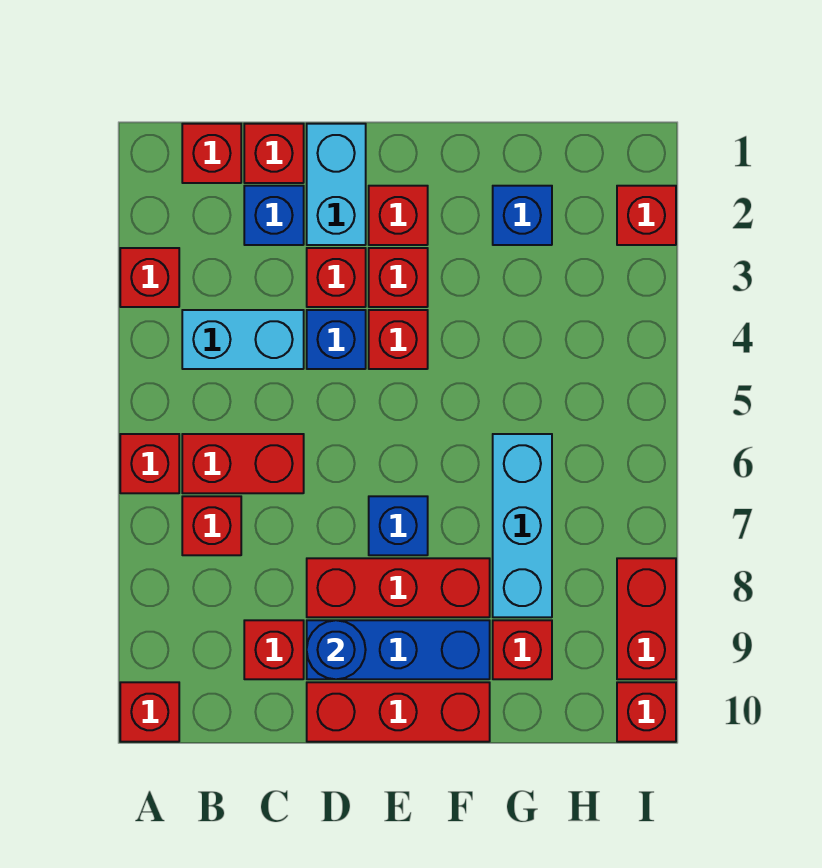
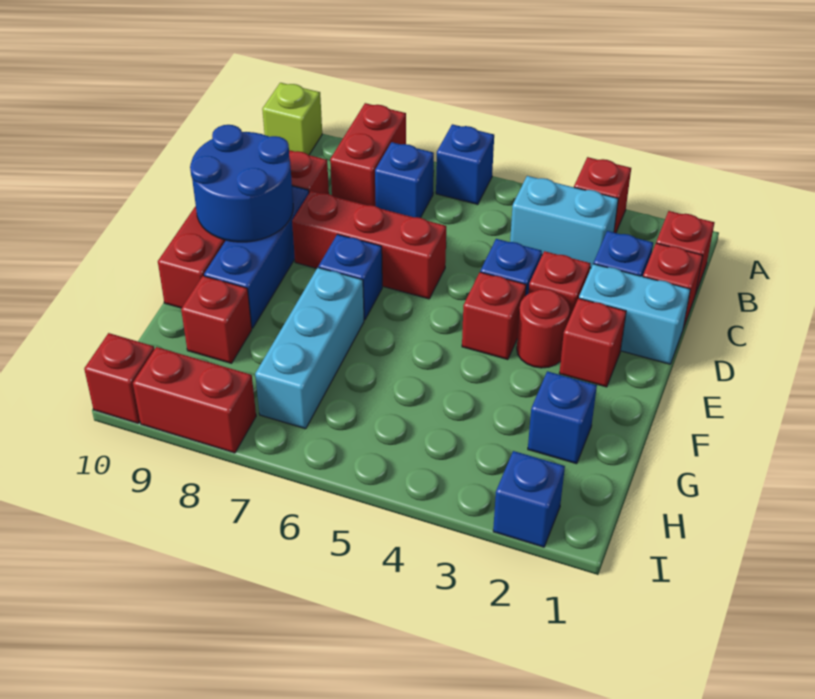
red 1x1 brick [120,434,179,493] -> blue 1x1 brick [436,124,494,204]
red 1x1 brick [120,682,179,742] -> lime 1x1 brick [262,83,322,155]
cyan 1x2 brick [182,310,304,369] -> cyan 1x2 brick turned to [510,176,618,268]
red 1x2 brick [182,434,304,493] -> red 1x2 brick moved to [330,103,406,206]
red 1x1 brick [182,496,241,555] -> blue 1x1 brick [375,142,434,218]
red 1x3 brick [307,558,490,617] -> red 1x3 brick turned to [292,191,446,299]
blue 1x1 round brick [307,620,366,679] -> blue 2x2 round brick [190,125,293,242]
red 1x1 brick [369,248,428,307] -> red 1x1 round brick [517,289,570,368]
cyan 1x3 brick [493,434,552,617] -> cyan 1x3 brick turned to [255,268,364,429]
red 1x1 brick [617,186,676,245] -> blue 1x1 brick [493,451,565,547]

